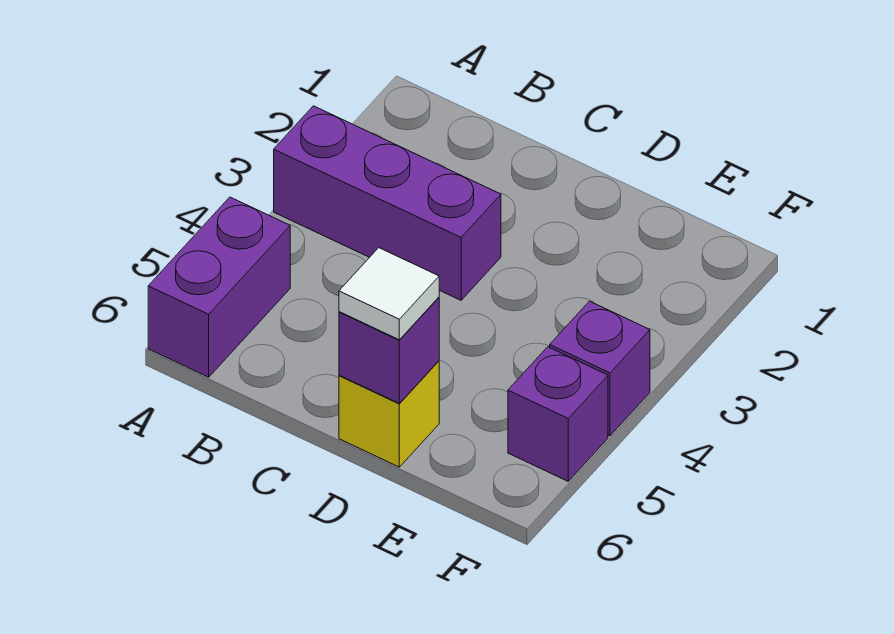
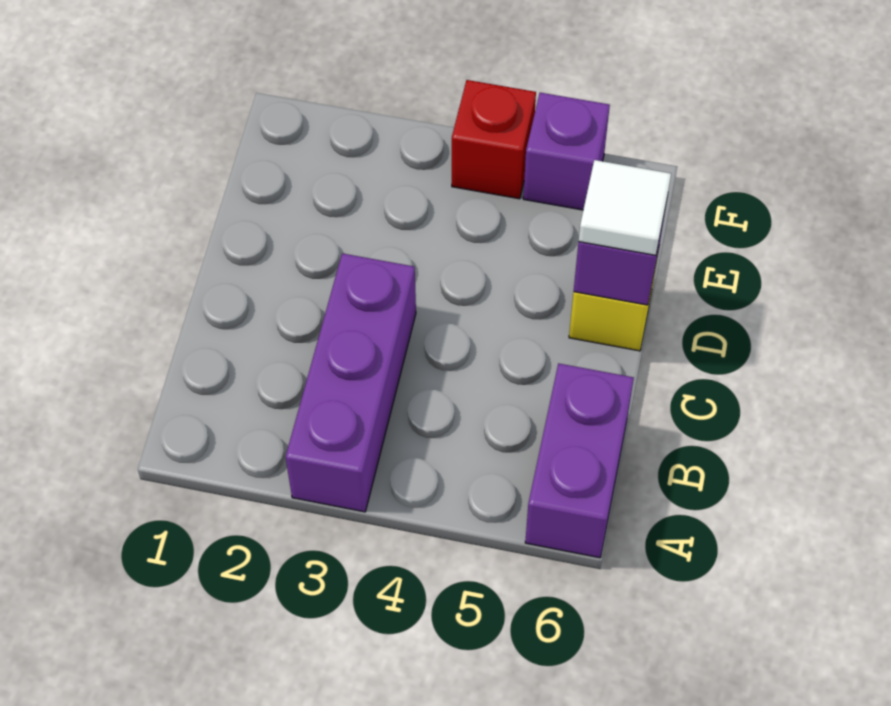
purple 1x2 brick [148,197,290,377] -> purple 1x2 brick turned to [525,363,634,558]
purple 1x1 brick [550,301,650,436] -> red 1x1 brick [452,80,536,199]

